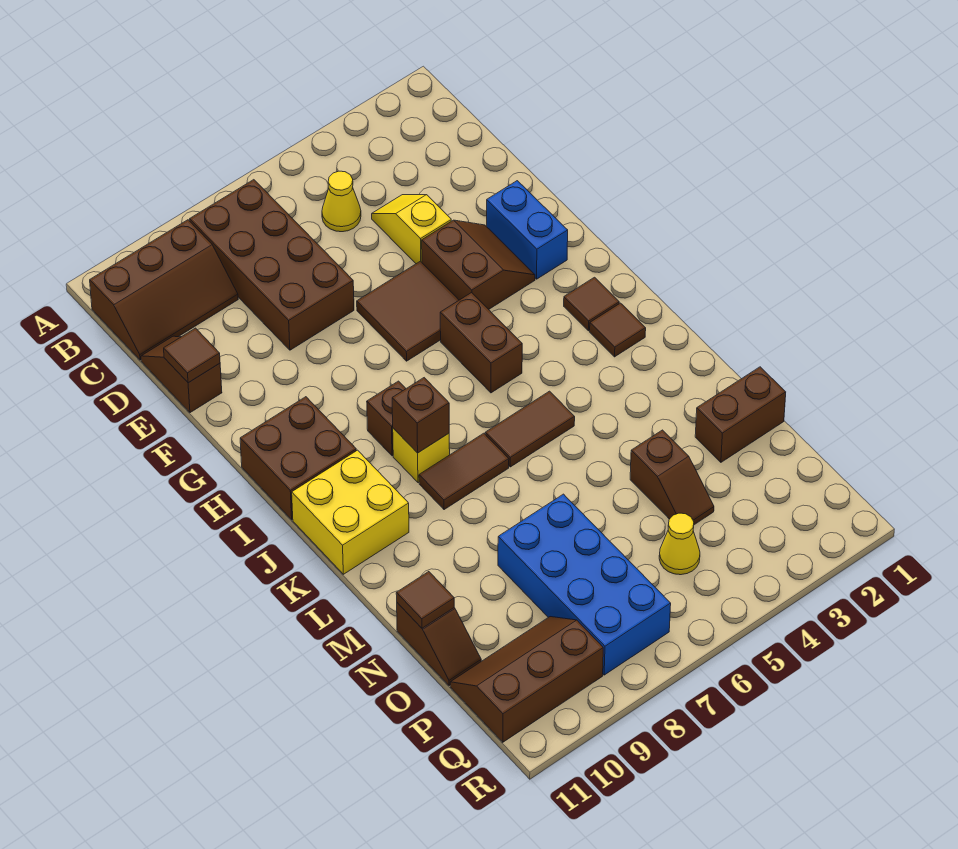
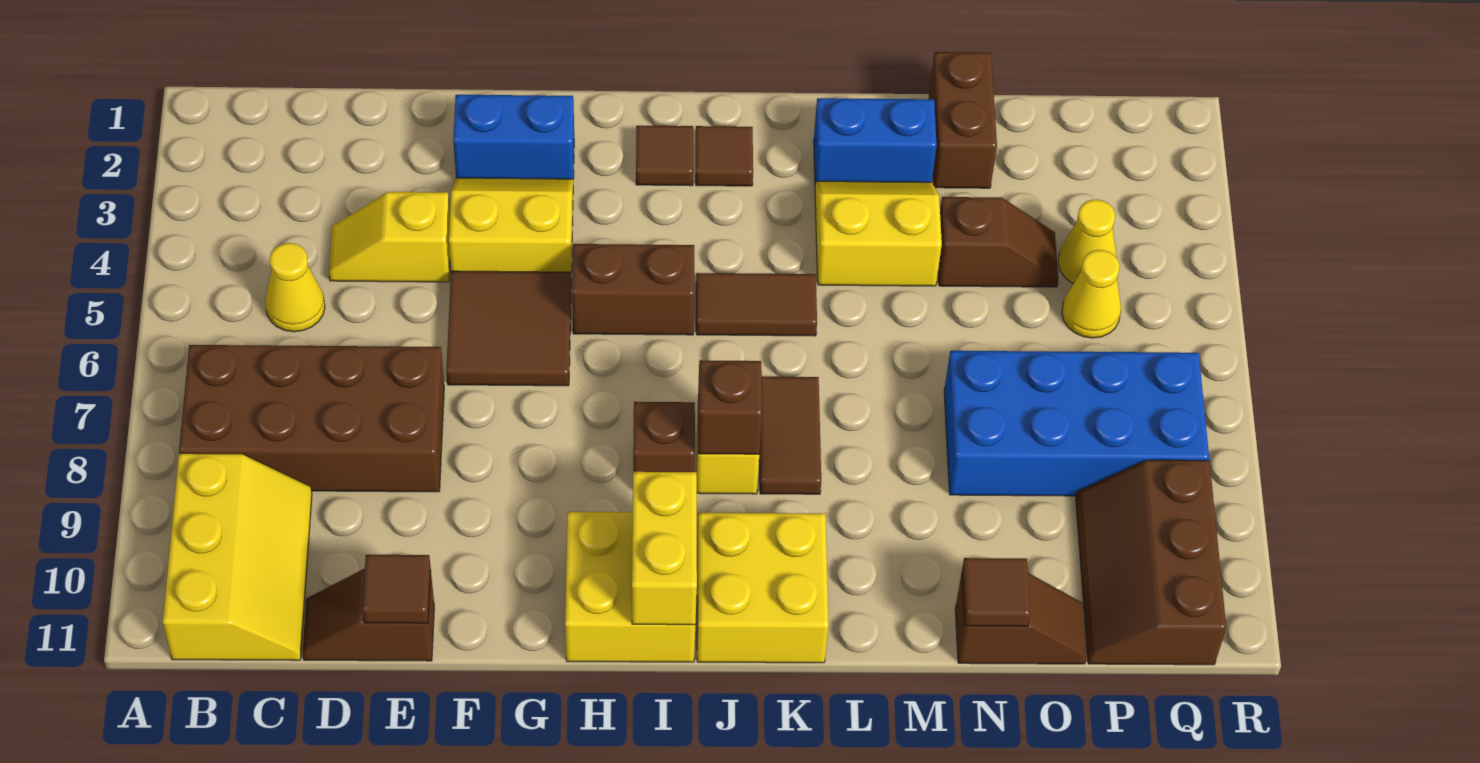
brown 2x3 slope [90,220,238,360] -> yellow 2x3 slope [163,453,312,660]
brown 2x2 slope [422,220,535,309] -> yellow 2x2 slope [449,178,573,272]
brown 2x2 brick [240,397,356,520] -> yellow 2x2 brick [565,512,695,662]
none -> yellow 1x2 brick [632,472,697,625]
brown 1x2 tile [485,391,575,467] -> brown 1x2 tile turned to [696,273,817,336]
none -> blue 1x2 brick [814,98,937,182]
none -> yellow 2x2 slope [815,181,942,286]
none -> yellow 1x1 cone [1058,200,1117,283]

